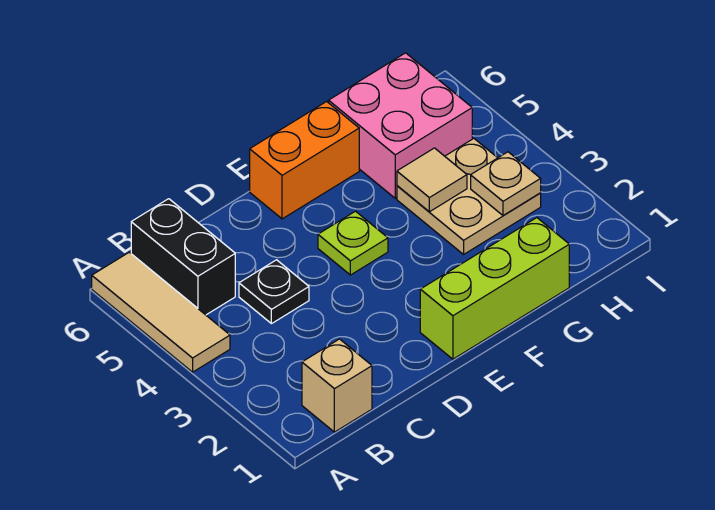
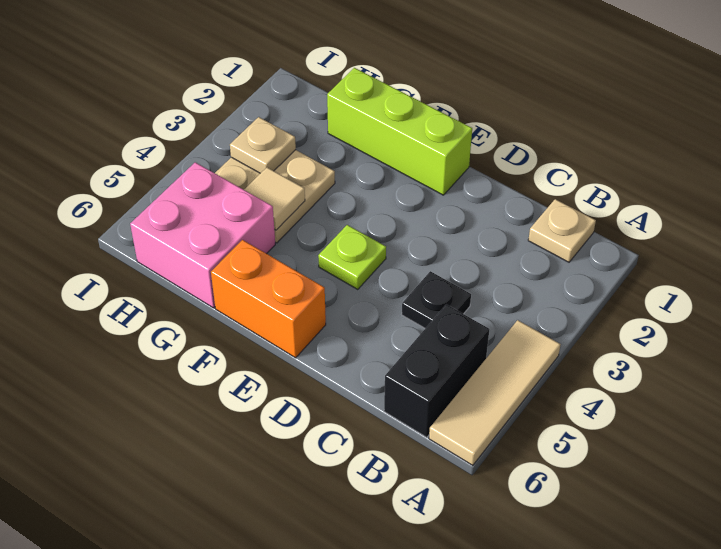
tan 1x1 brick [302,339,372,432] -> tan 1x1 plate [528,199,596,262]

